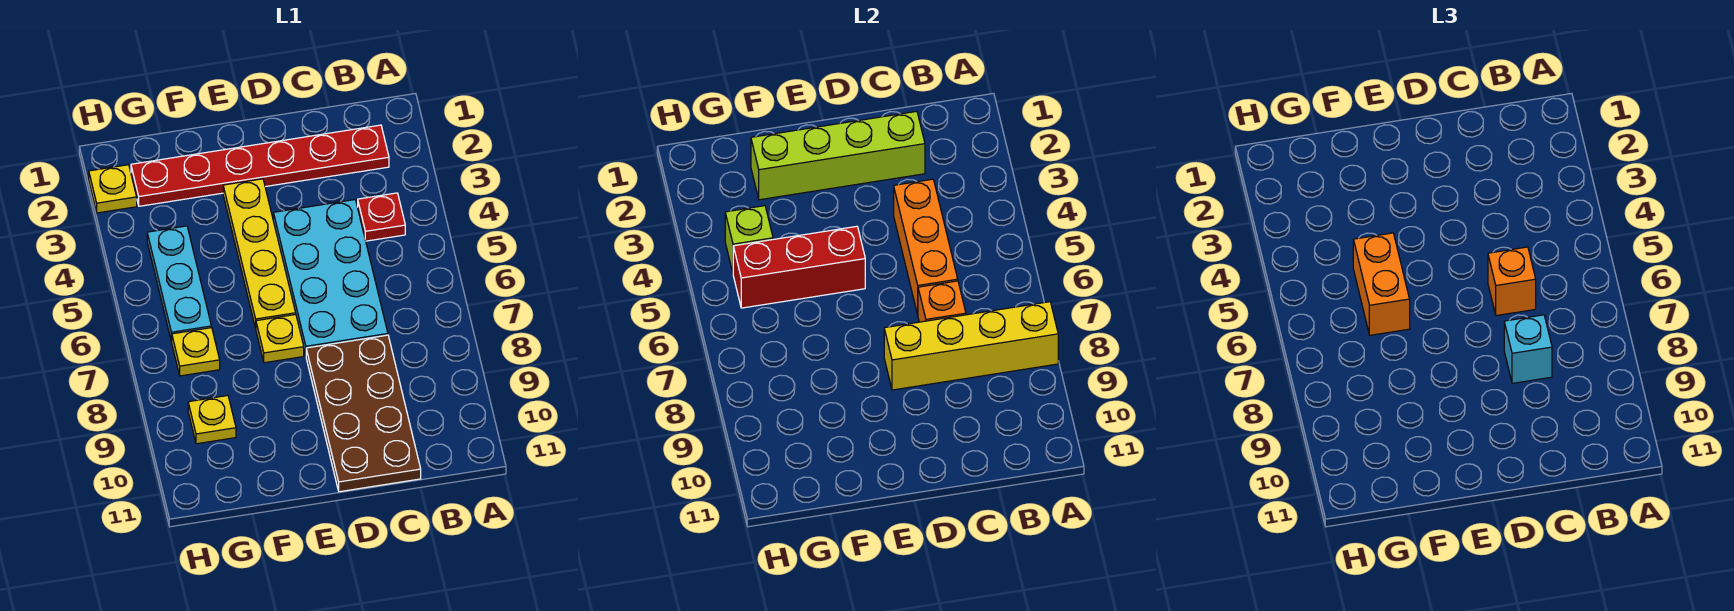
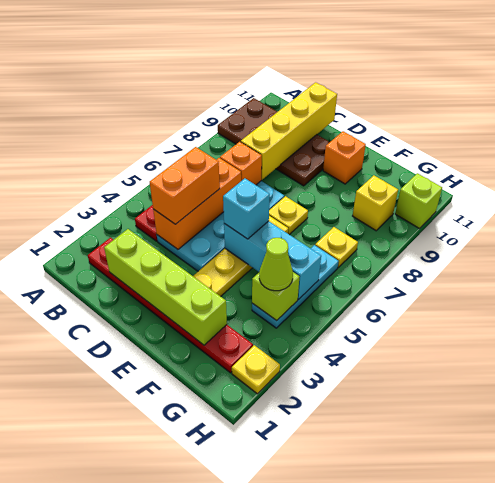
yellow 1x4 brick [884,302,1058,390] -> yellow 1x4 brick turned to [241,82,337,180]
orange 1x1 brick [1488,247,1536,316] -> orange 1x1 brick moved to [323,131,366,184]
brown 2x4 plate [306,335,421,492] -> brown 2x4 plate turned to [218,98,330,186]
cyan 1x1 brick [1504,315,1552,383] -> cyan 1x1 brick moved to [223,178,270,239]
red 1x3 brick [733,226,865,308] -> cyan 1x3 brick [224,221,321,299]
orange 1x2 brick [1353,233,1410,335] -> orange 1x2 brick moved to [150,147,220,224]
none -> lime 1x1 cone [259,238,293,291]
yellow 1x1 plate [188,396,236,444] -> yellow 1x1 brick [353,175,398,231]
none -> lime 1x1 brick [395,173,442,229]

